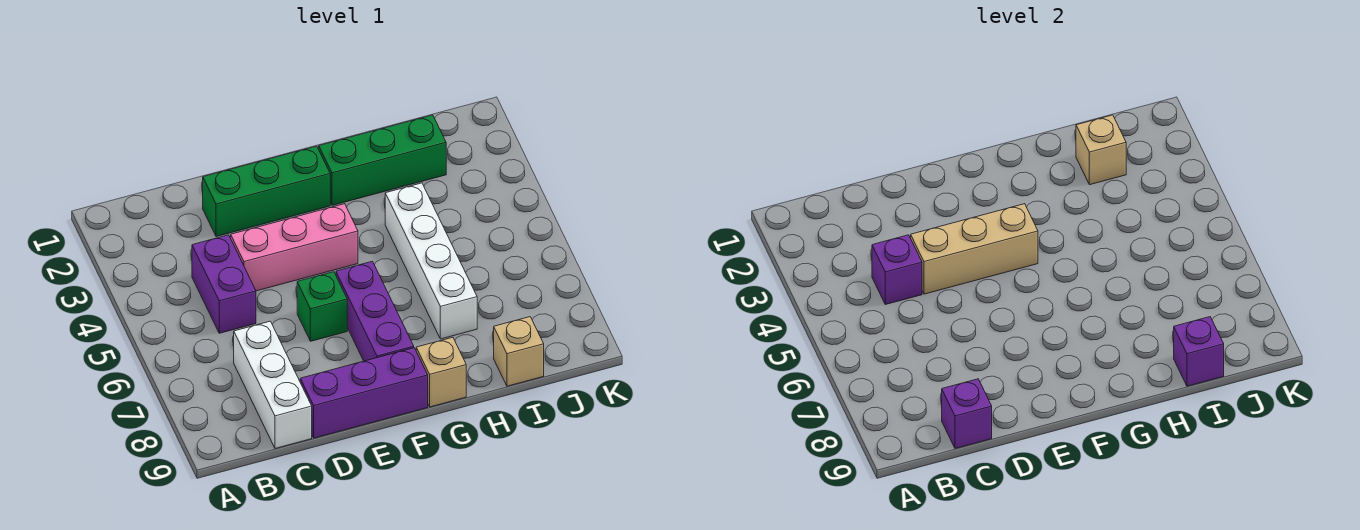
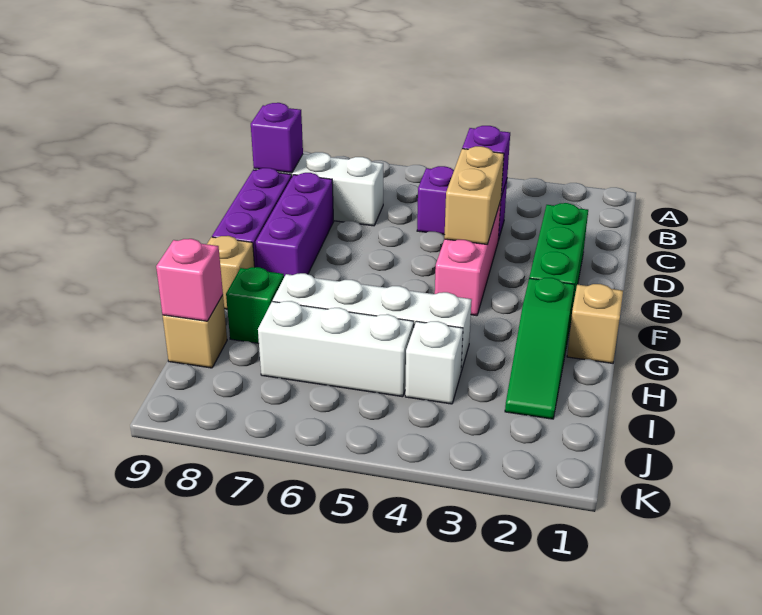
tan 1x3 brick [911,204,1038,294] -> tan 1x2 brick [444,146,504,244]
green 1x1 brick [297,272,347,341] -> green 1x1 brick moved to [226,267,284,343]
purple 1x3 brick [336,261,414,361] -> purple 1x3 brick turned to [256,173,333,277]
green 1x3 brick [319,115,446,205] -> green 1x3 slope [505,278,575,419]
tan 1x1 brick [1076,115,1126,185] -> tan 1x1 brick moved to [567,284,623,363]
none -> white 1x1 brick [405,321,463,404]
none -> white 1x3 brick [258,301,414,397]
purple 1x1 brick [1174,317,1224,386] -> pink 1x1 brick [156,239,223,321]

